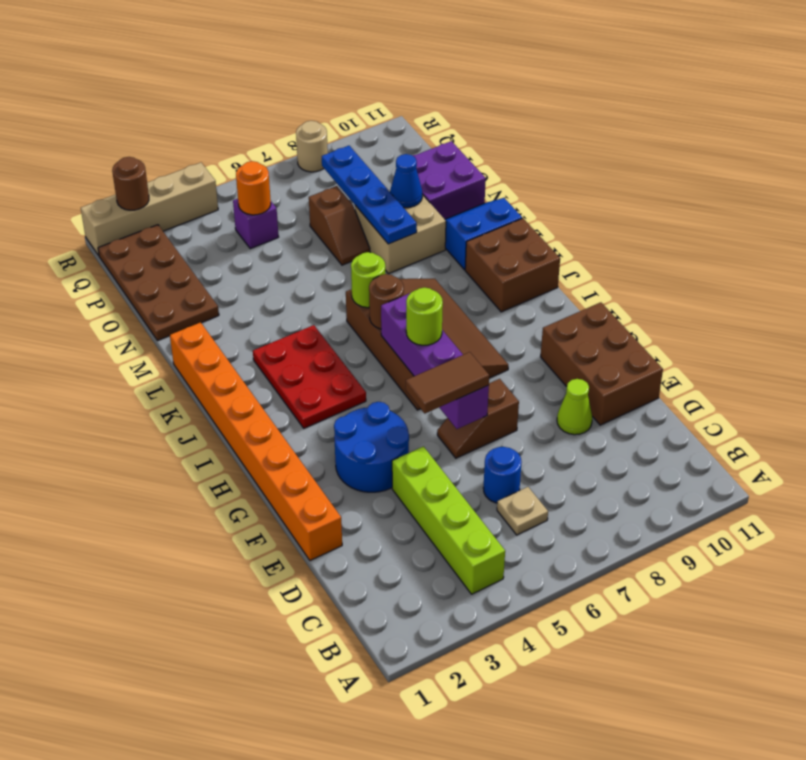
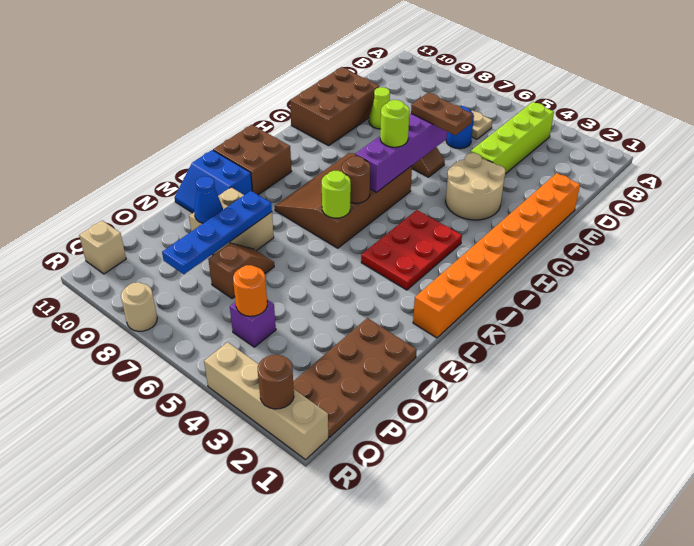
blue 2x2 round brick [334,402,409,492] -> tan 2x2 round brick [446,153,505,220]
brown 1x2 tile [406,352,489,413] -> brown 1x2 plate [411,93,473,135]
purple 2x2 brick [412,141,486,219] -> none
none -> tan 1x1 brick [79,221,126,274]

